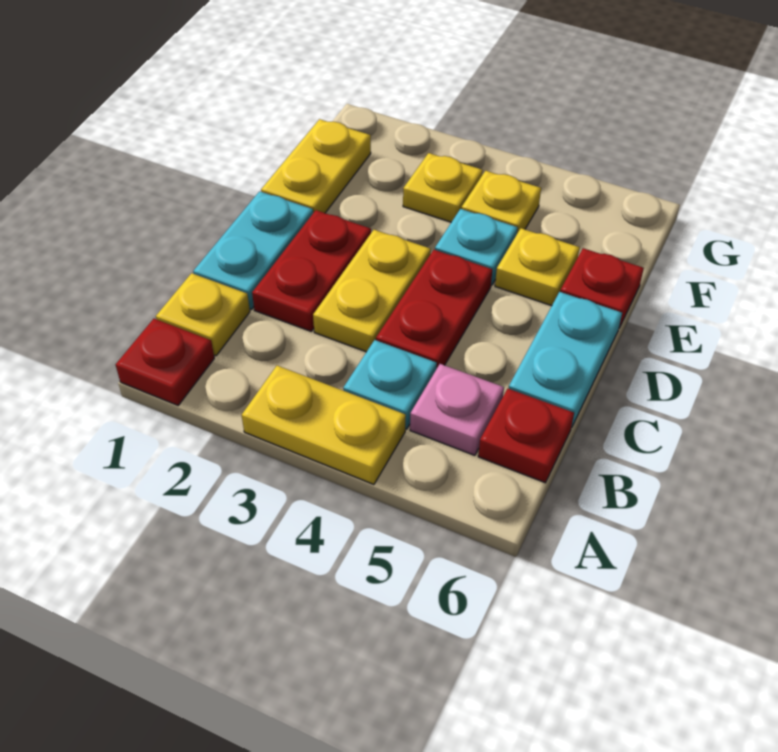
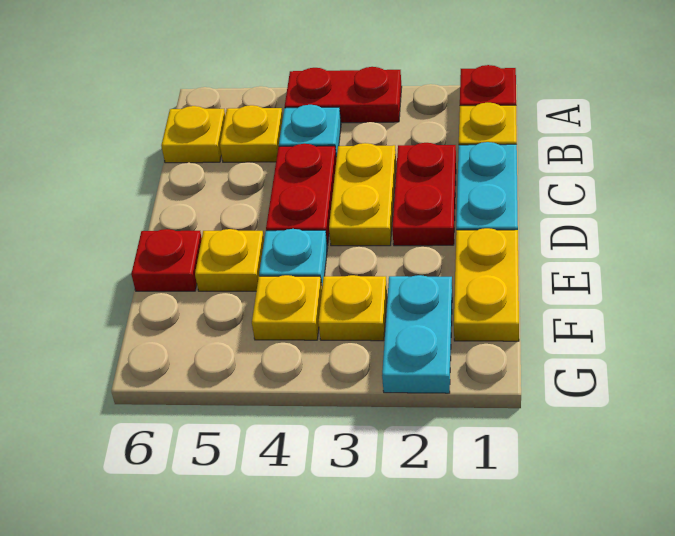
yellow 1x2 plate [242,366,406,485] -> red 1x2 plate [285,67,402,123]
pink 1x1 plate [410,364,504,455] -> yellow 1x1 plate [220,105,283,162]
red 1x1 plate [478,389,574,483] -> yellow 1x1 plate [161,106,225,163]
cyan 1x2 plate [509,292,622,428] -> cyan 1x2 plate moved to [382,275,452,393]

